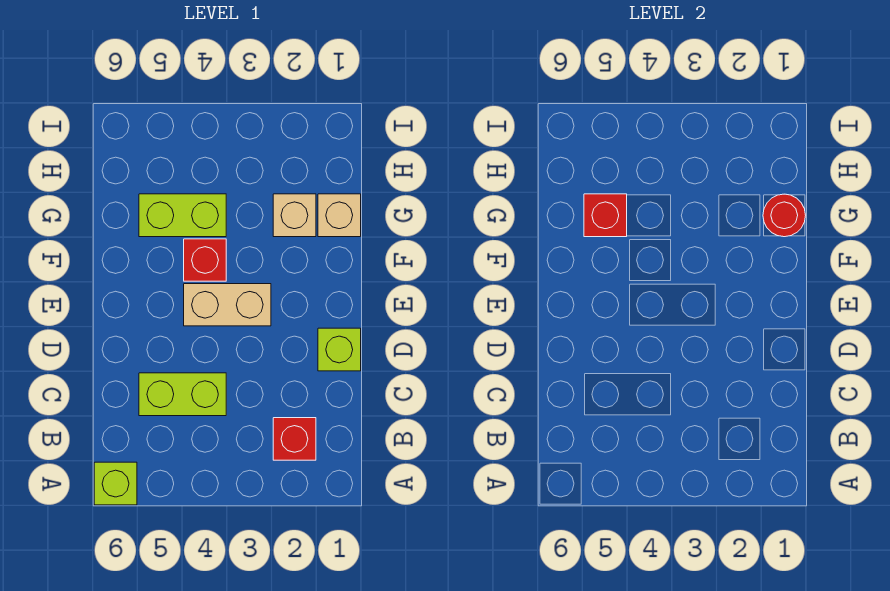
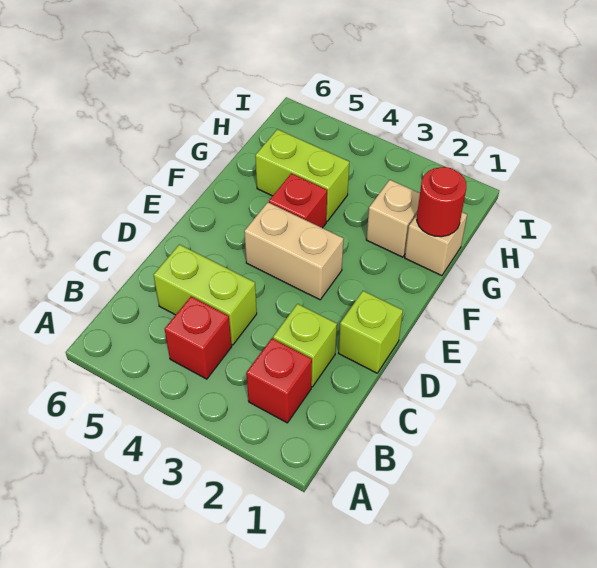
lime 1x1 brick [94,462,137,505] -> lime 1x1 brick moved to [273,304,337,387]
red 1x1 brick [584,194,627,237] -> red 1x1 brick moved to [165,297,232,379]

